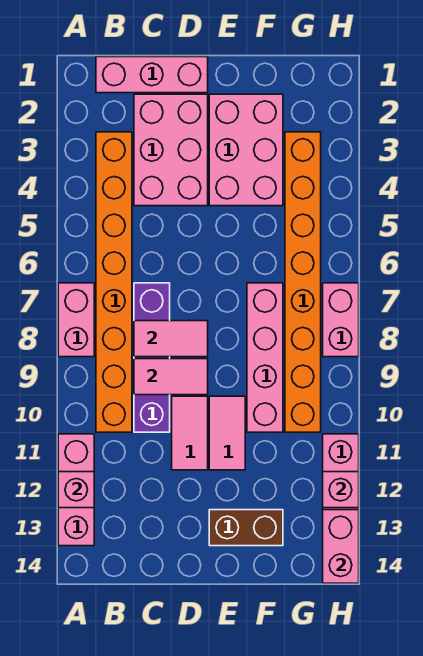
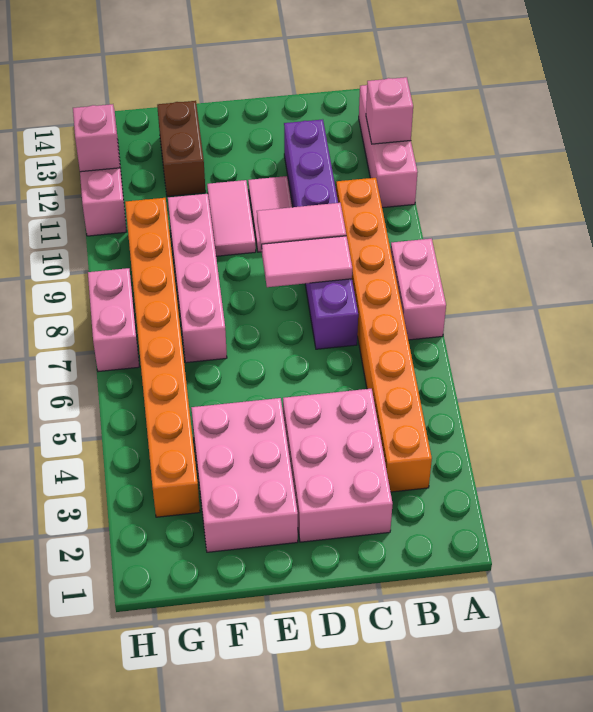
pink 1x3 brick [96,57,208,93] -> none
purple 1x4 brick [134,283,170,432] -> purple 1x6 brick [284,120,358,349]
brown 1x2 brick [209,510,283,546] -> brown 1x2 brick turned to [157,101,206,197]
pink 1x2 brick [323,510,359,583] -> none

